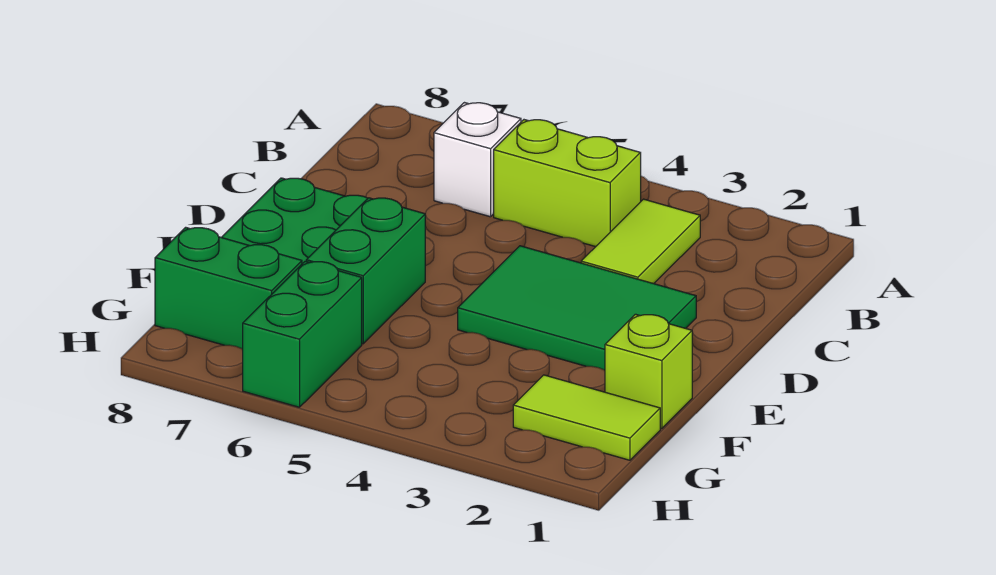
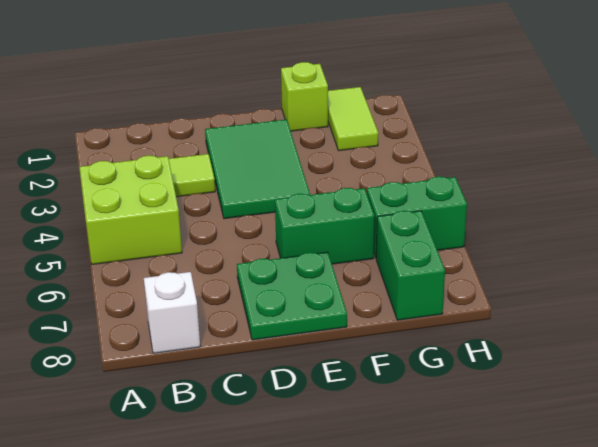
lime 1x2 brick [494,120,641,247] -> lime 2x2 brick [79,156,182,264]
white 1x1 brick [434,103,521,217] -> white 1x1 brick moved to [144,272,200,353]

